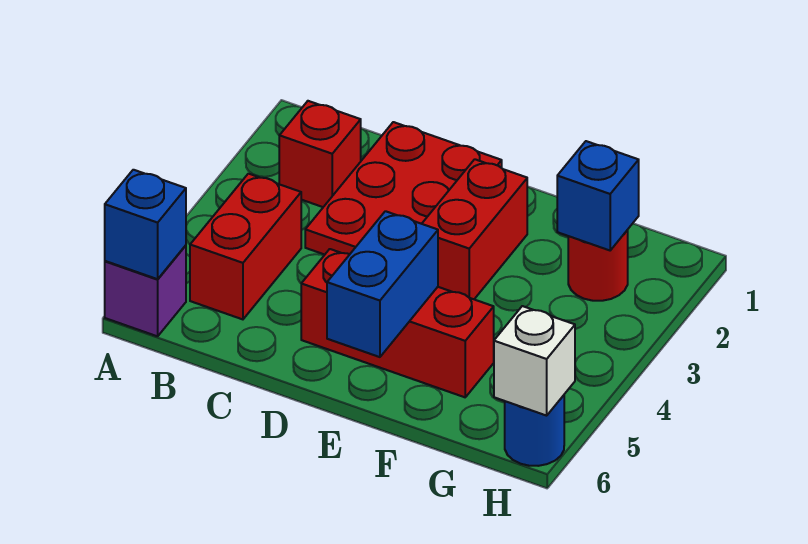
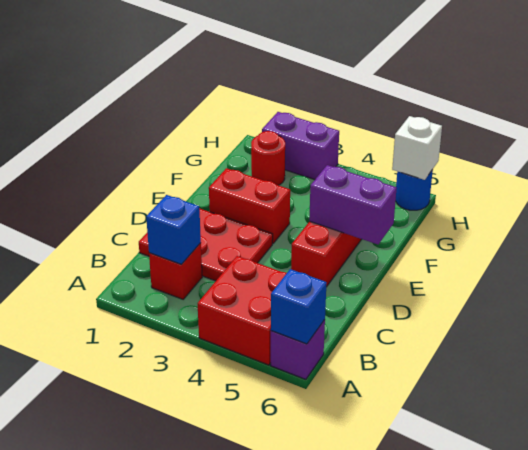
red 1x2 brick [190,174,301,319] -> red 2x2 brick [198,256,287,365]
blue 1x2 brick [327,211,438,357] -> purple 1x2 brick [309,165,397,244]
blue 1x1 brick [557,141,639,250] -> blue 1x1 brick moved to [146,195,201,264]
none -> purple 1x2 brick [262,112,339,180]

